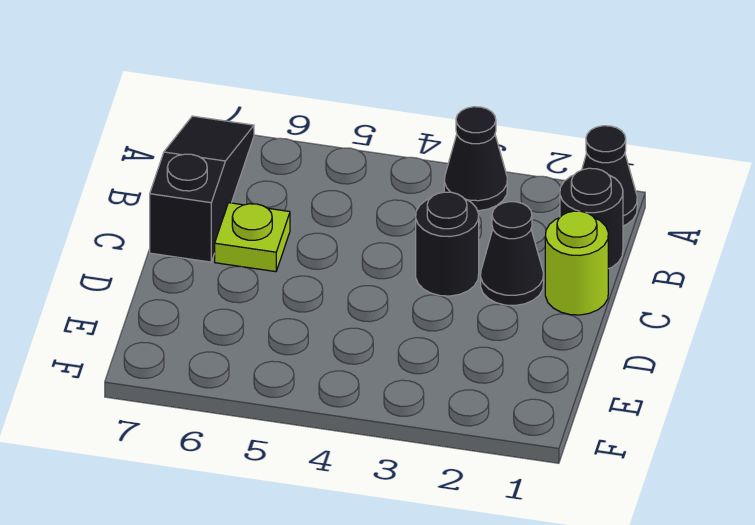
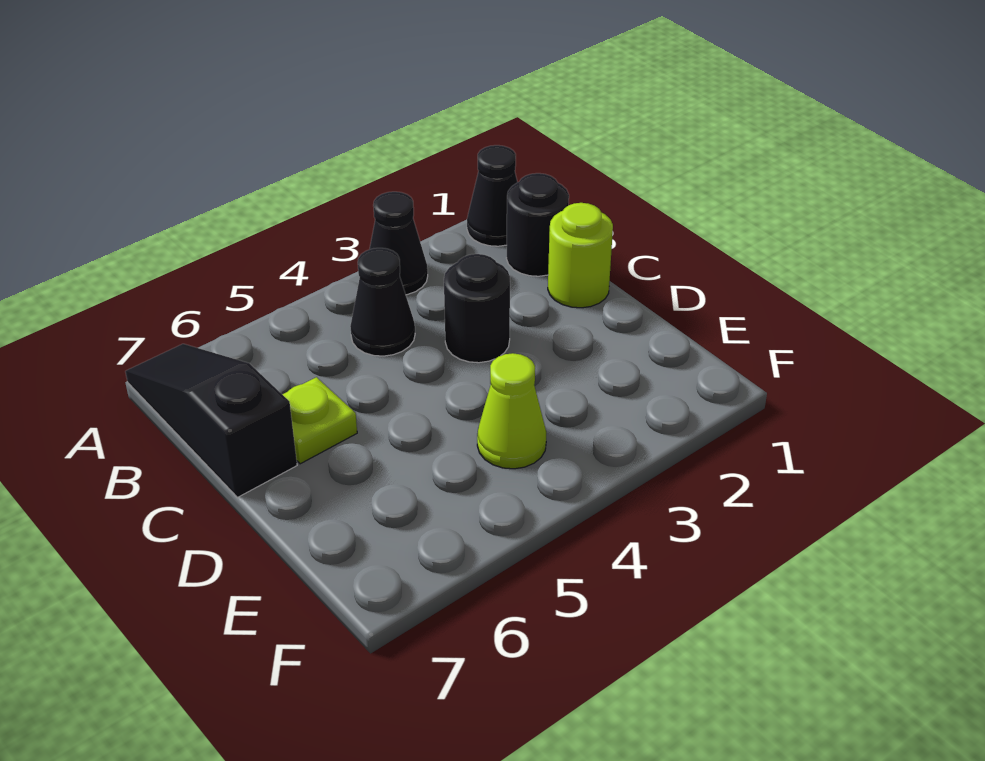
black 1x1 cone [481,202,544,305] -> black 1x1 cone moved to [350,248,415,356]
none -> lime 1x1 cone [477,353,547,469]

